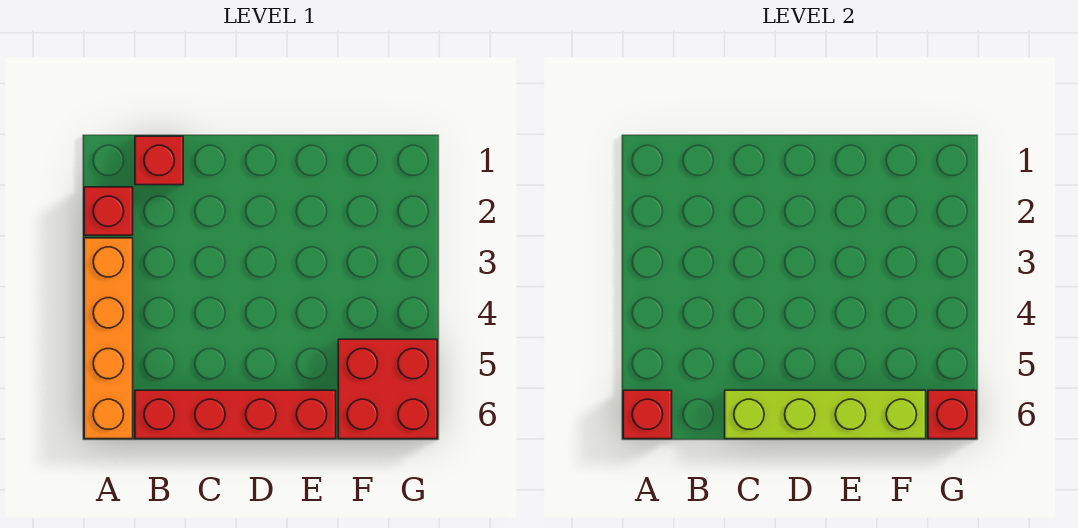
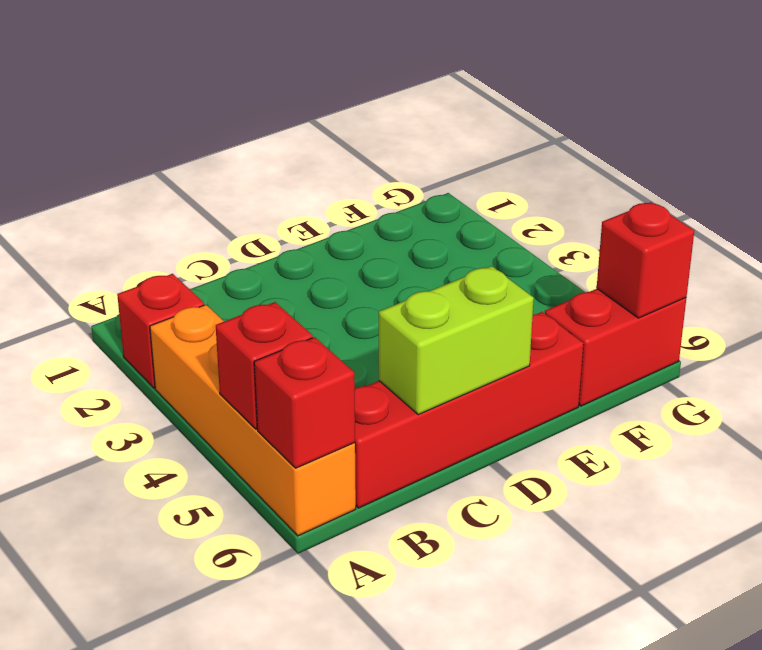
red 1x1 brick [135,136,183,185] -> red 1x1 brick moved to [216,302,313,429]
lime 1x4 brick [725,390,926,439] -> lime 1x2 brick [379,266,534,415]
red 2x2 brick [338,339,437,439] -> red 1x2 brick [545,289,686,406]

